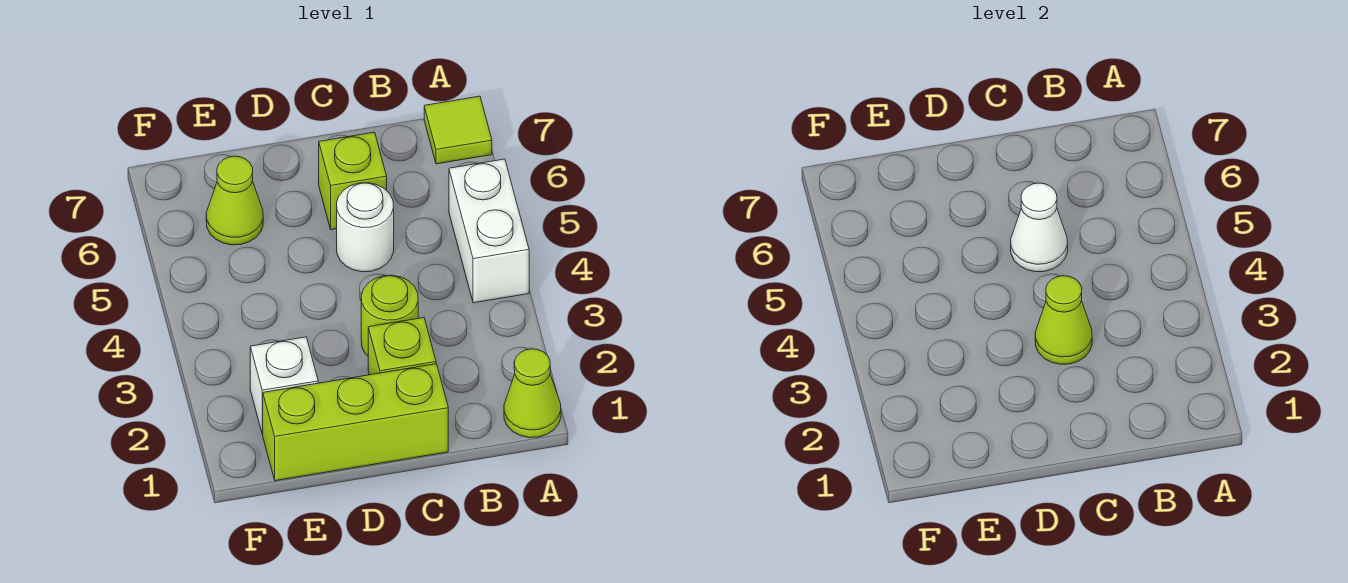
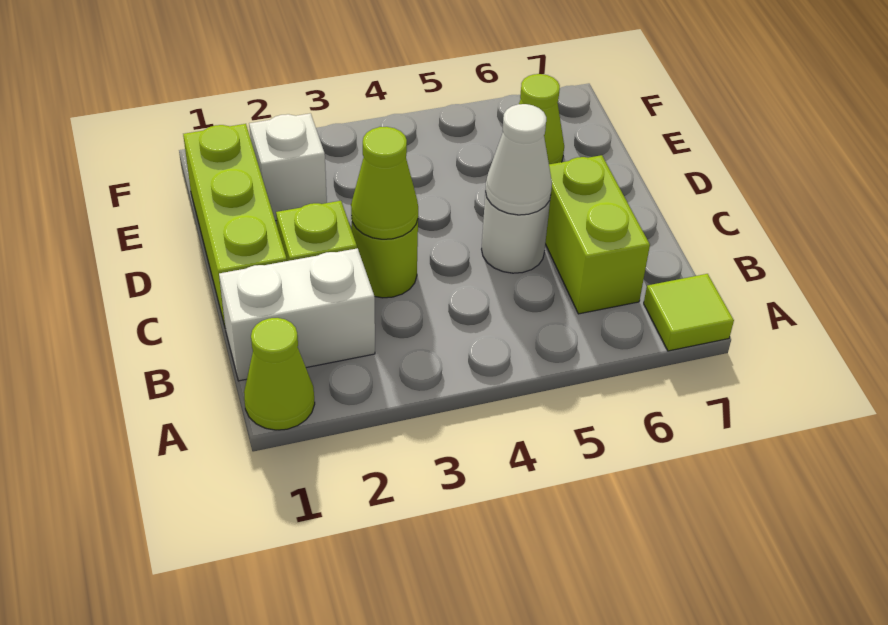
white 1x2 brick [449,159,529,303] -> white 1x2 brick moved to [219,248,375,381]
lime 1x1 brick [319,132,387,230] -> lime 1x2 brick [545,155,650,314]

